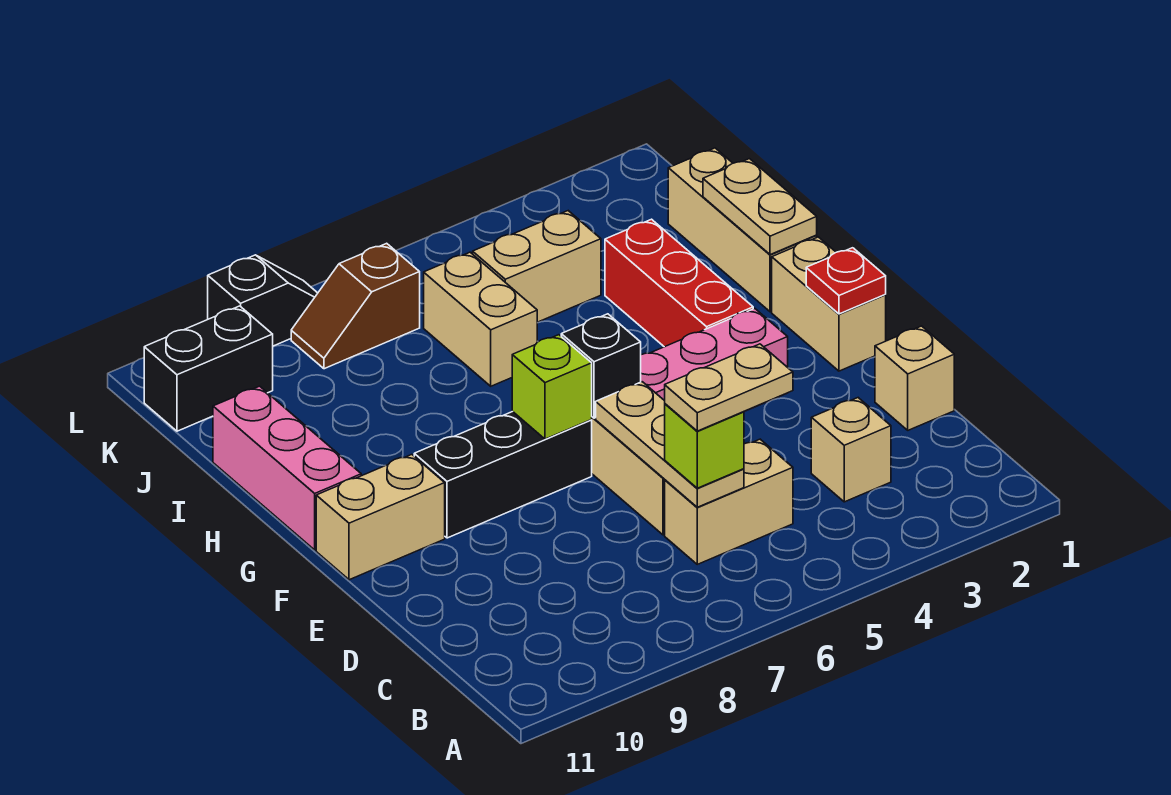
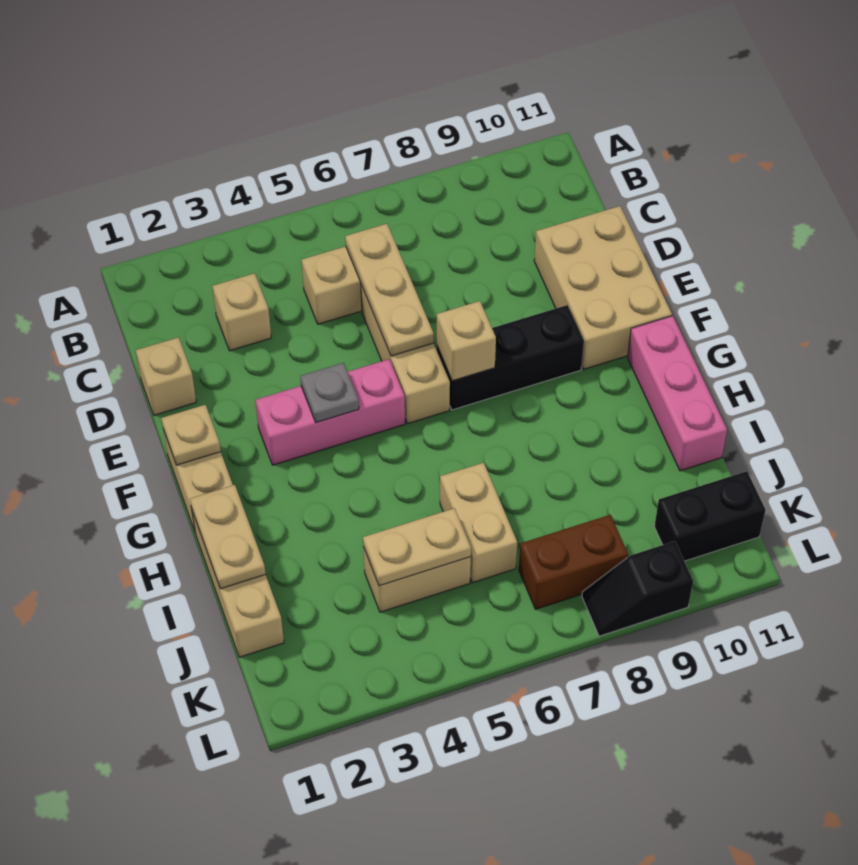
tan 1x2 plate [665,344,793,431] -> tan 1x2 plate moved to [363,508,471,586]
lime 1x1 brick [665,404,744,488] -> none
red 1x1 plate [806,248,886,314] -> tan 1x1 plate [161,405,221,465]
none -> grey 1x1 plate [300,363,359,423]
black 1x1 brick [561,314,641,418] -> none
lime 1x1 brick [512,335,592,439] -> tan 1x1 brick [437,301,496,381]
tan 1x2 brick [316,455,445,580] -> tan 2x3 brick [534,206,672,369]
red 1x3 brick [605,219,753,347] -> none
brown 1x2 slope [291,243,420,369] -> brown 1x2 brick [519,515,628,609]

